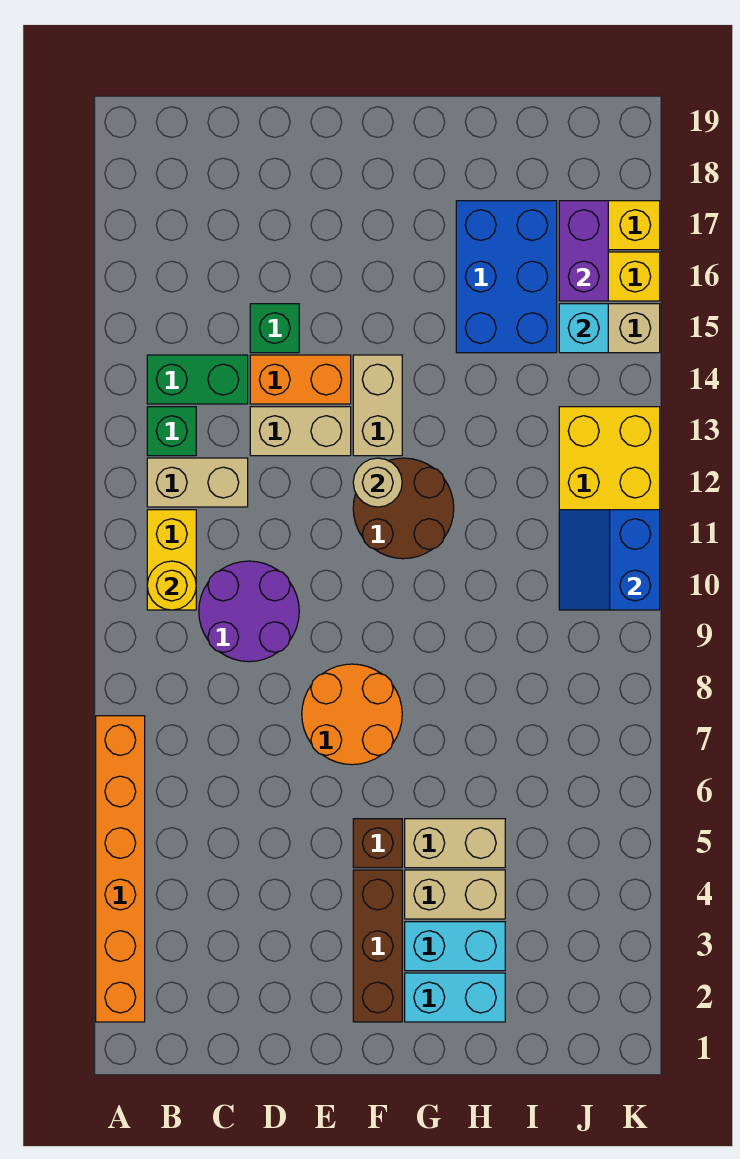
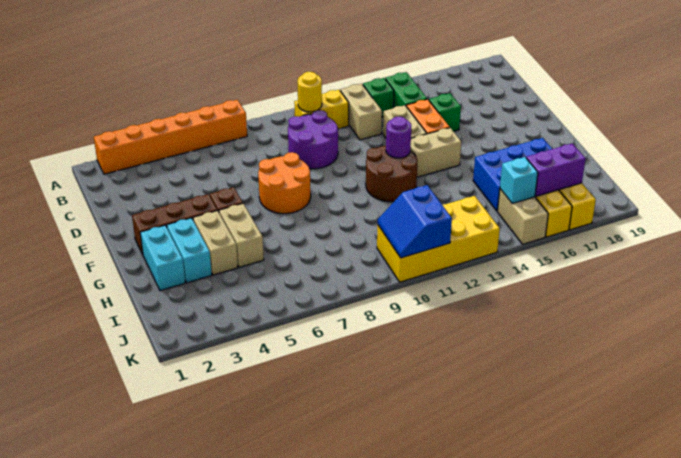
tan 1x1 round brick [353,458,402,507] -> purple 1x1 round brick [386,117,411,158]
blue 2x2 slope [559,510,660,610] -> blue 2x2 slope turned to [378,185,452,258]

